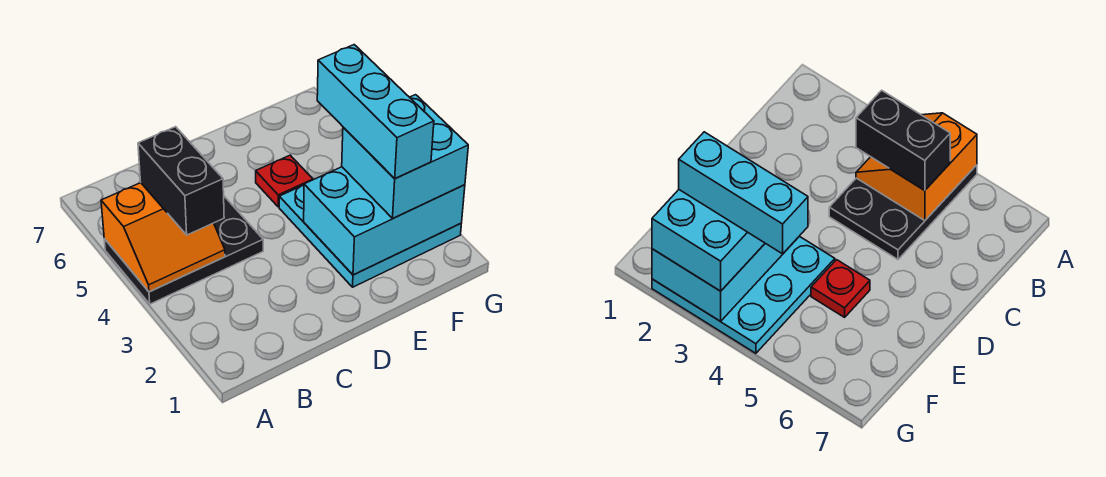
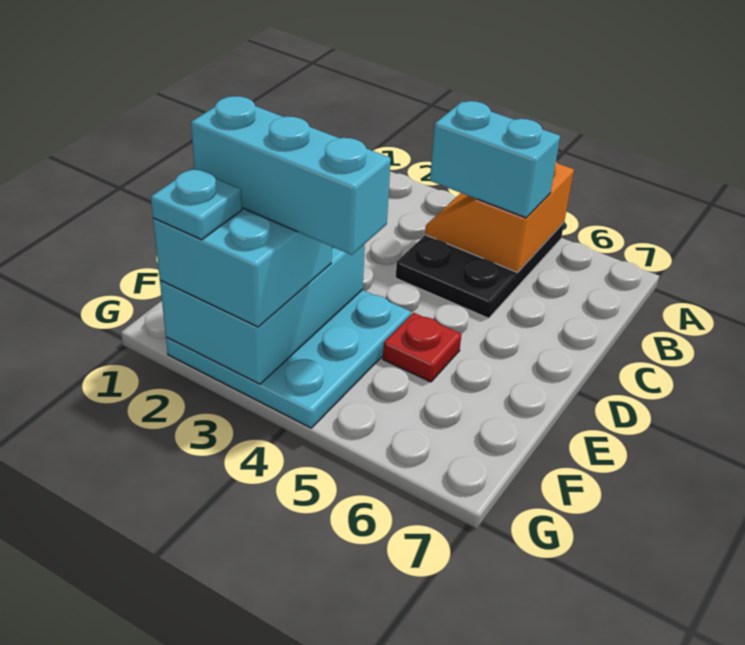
black 1x2 brick [138,127,224,235] -> cyan 1x2 brick [430,101,560,218]
none -> cyan 1x1 plate [151,168,242,240]

